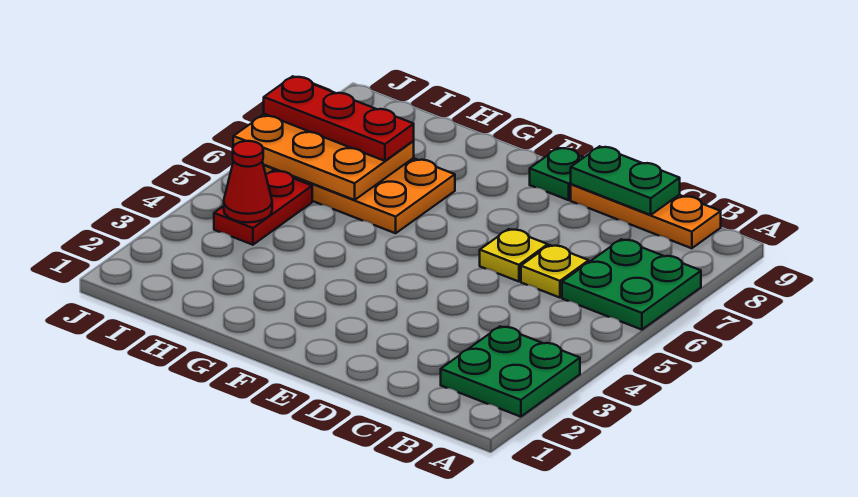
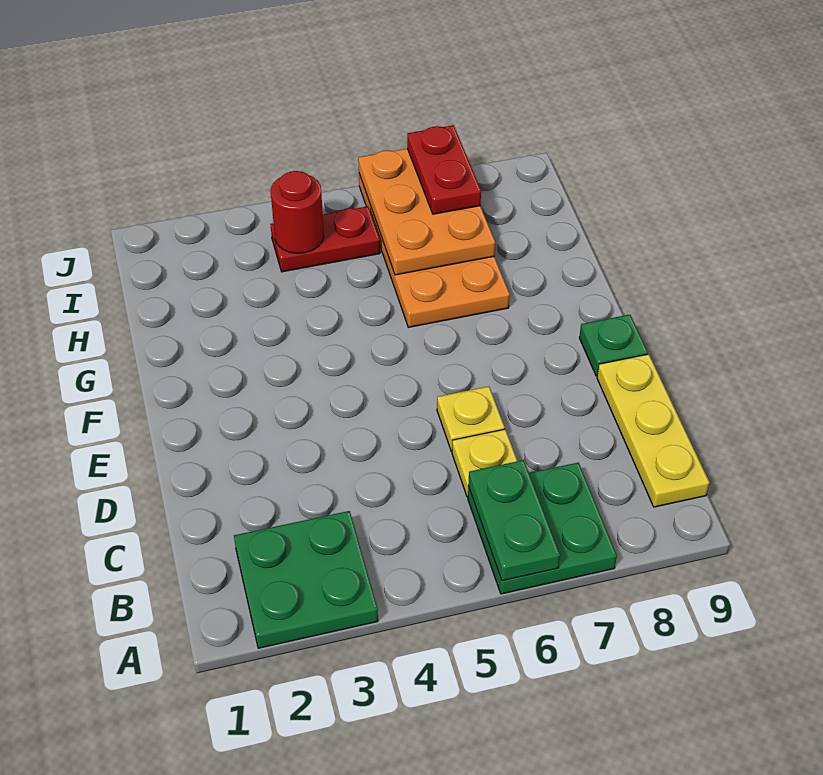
orange 1x3 plate [571,184,721,248] -> yellow 1x3 plate [597,354,710,507]
green 1x2 plate [571,146,680,215] -> green 1x2 plate moved to [468,460,560,581]
red 1x3 plate [264,76,414,161] -> red 1x2 plate [407,125,481,214]
red 1x1 cone [224,141,272,222] -> red 1x1 round brick [271,171,324,253]

